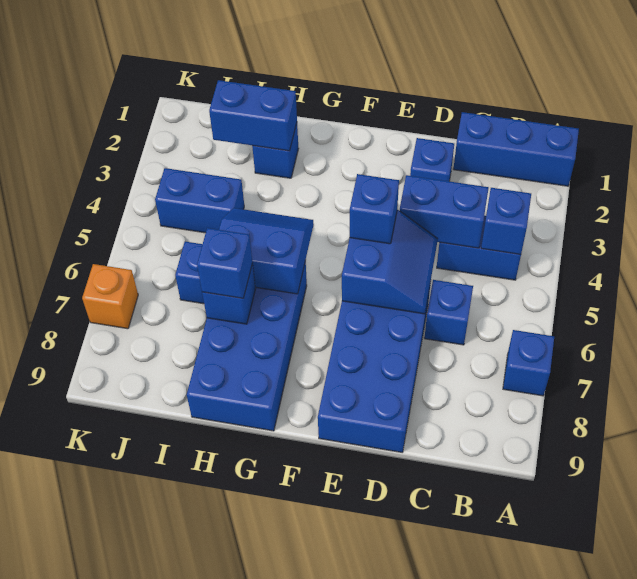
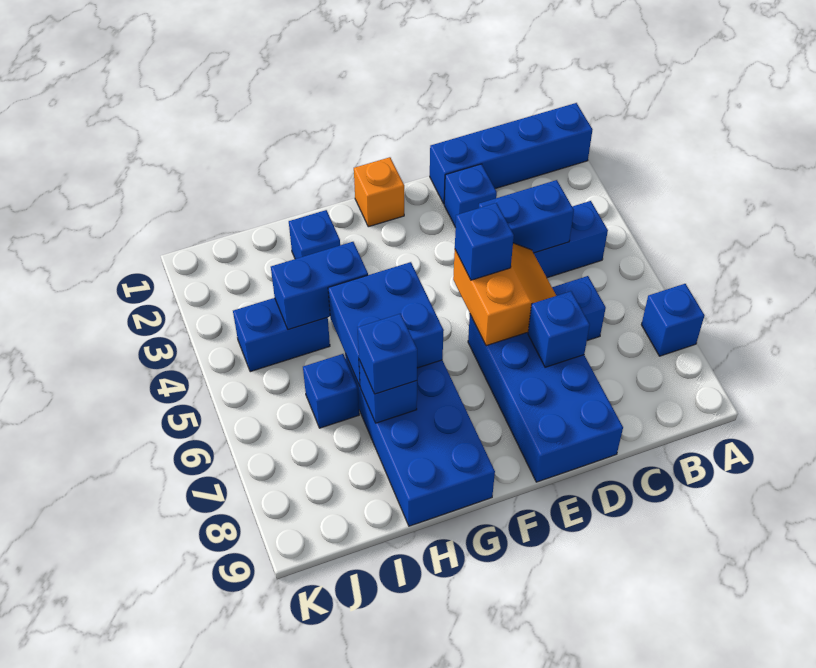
blue 1x3 brick [454,112,579,186] -> blue 1x4 brick [430,103,592,204]
blue 1x1 brick [481,188,531,254] -> blue 1x1 brick moved to [528,291,590,367]
blue 2x2 slope [342,210,438,314] -> orange 2x2 slope [453,243,556,346]
blue 2x2 slope [219,208,314,294] -> blue 2x2 brick [328,262,444,386]
blue 1x2 brick [209,80,297,151] -> blue 1x2 brick moved to [271,242,368,330]
orange 1x1 brick [82,264,138,329] -> orange 1x1 brick moved to [354,157,404,227]

